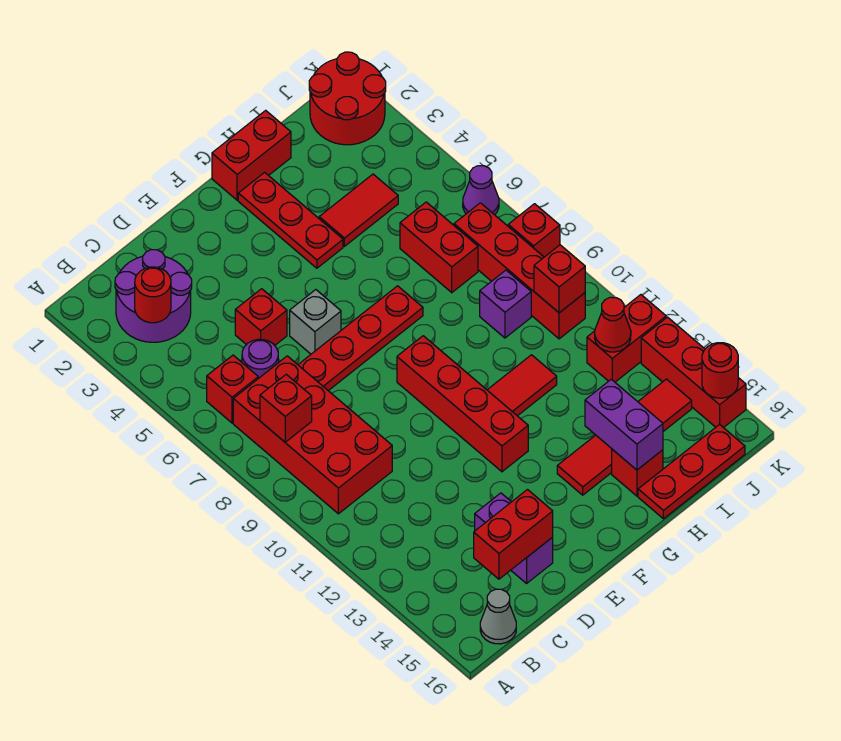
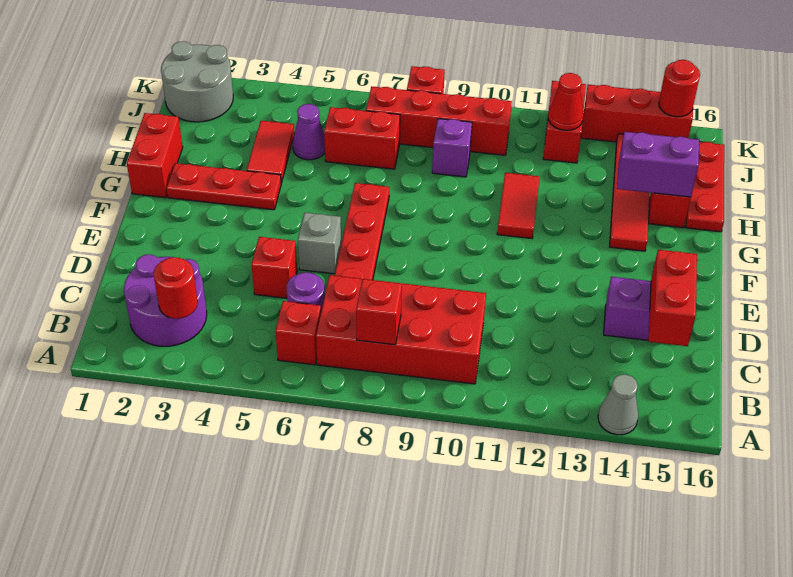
grey 1x1 cone [480,589,516,644] -> grey 1x1 cone moved to [598,374,638,435]
red 1x4 brick [397,336,528,472] -> none
red 2x2 round brick [309,52,386,145] -> grey 2x2 round brick [161,41,233,122]
red 1x1 brick [534,245,585,313] -> none
purple 1x1 cone [463,166,499,215] -> purple 1x1 cone moved to [293,104,325,160]

